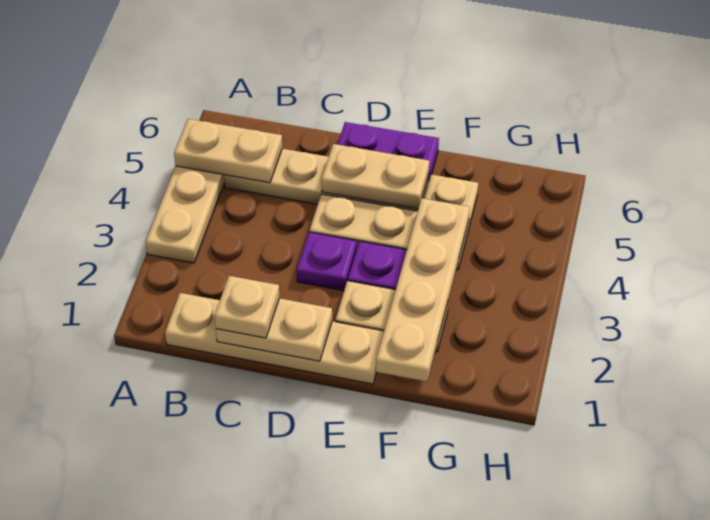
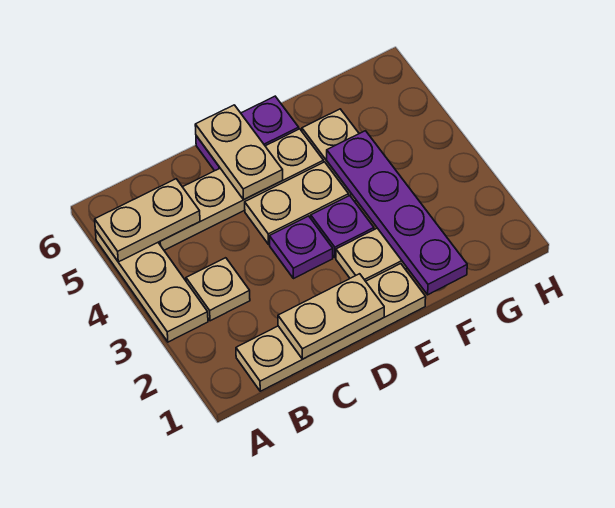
tan 1x1 plate [215,276,279,338] -> tan 1x1 plate moved to [186,258,250,321]
tan 1x2 plate [322,144,429,209] -> tan 1x2 plate turned to [195,105,283,200]
tan 1x4 plate [376,198,470,382] -> purple 1x4 plate [327,131,467,295]

